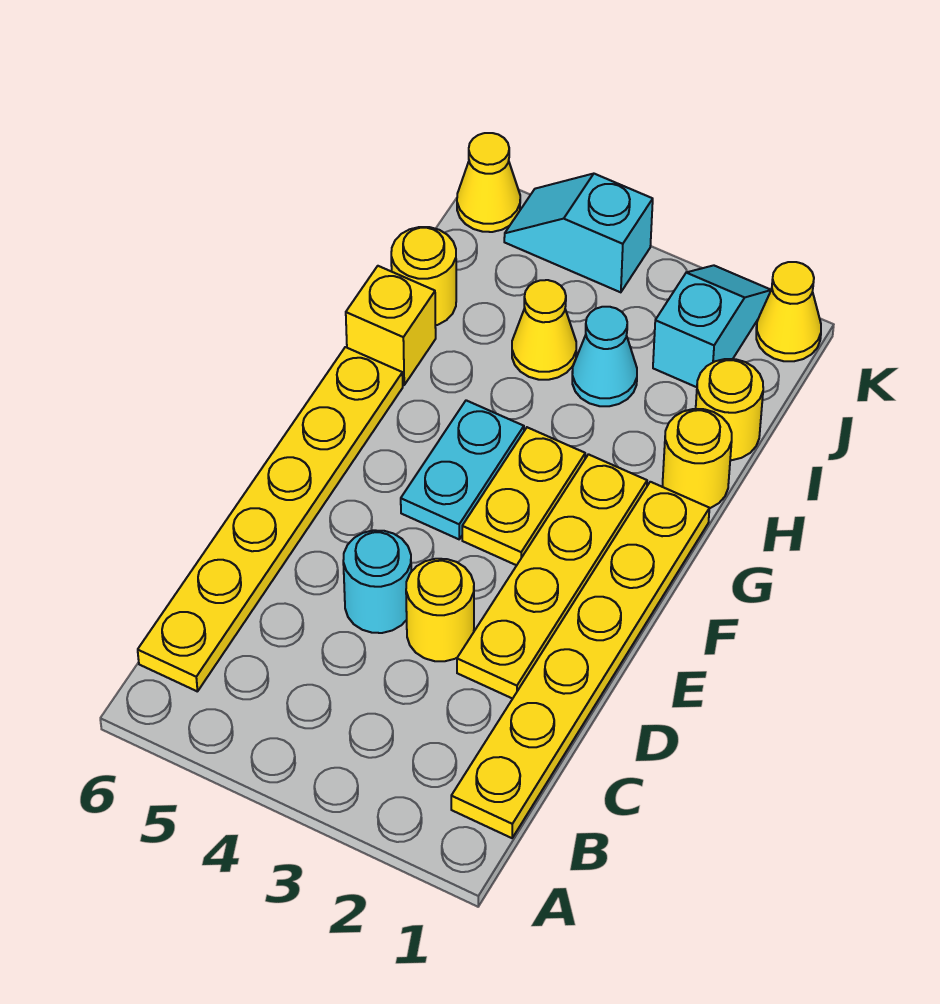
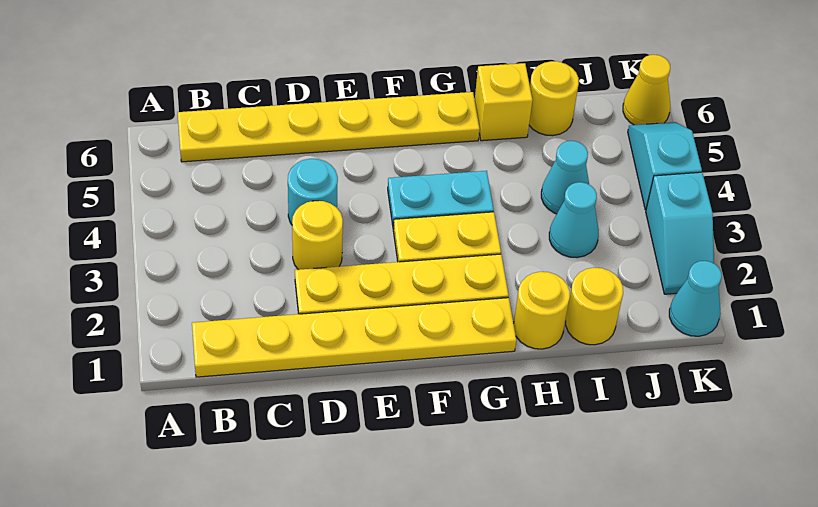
yellow 1x1 cone [512,280,576,380] -> cyan 1x1 cone [541,141,589,214]
cyan 1x2 slope [653,265,771,387] -> cyan 1x2 slope turned to [646,172,714,294]
yellow 1x1 cone [756,262,821,361] -> cyan 1x1 cone [669,261,722,336]

